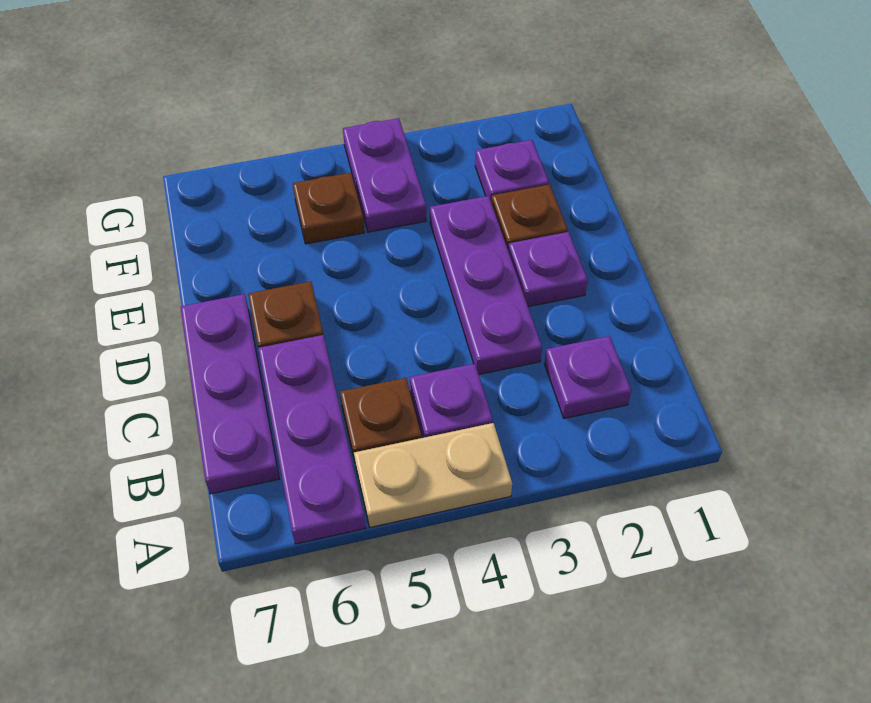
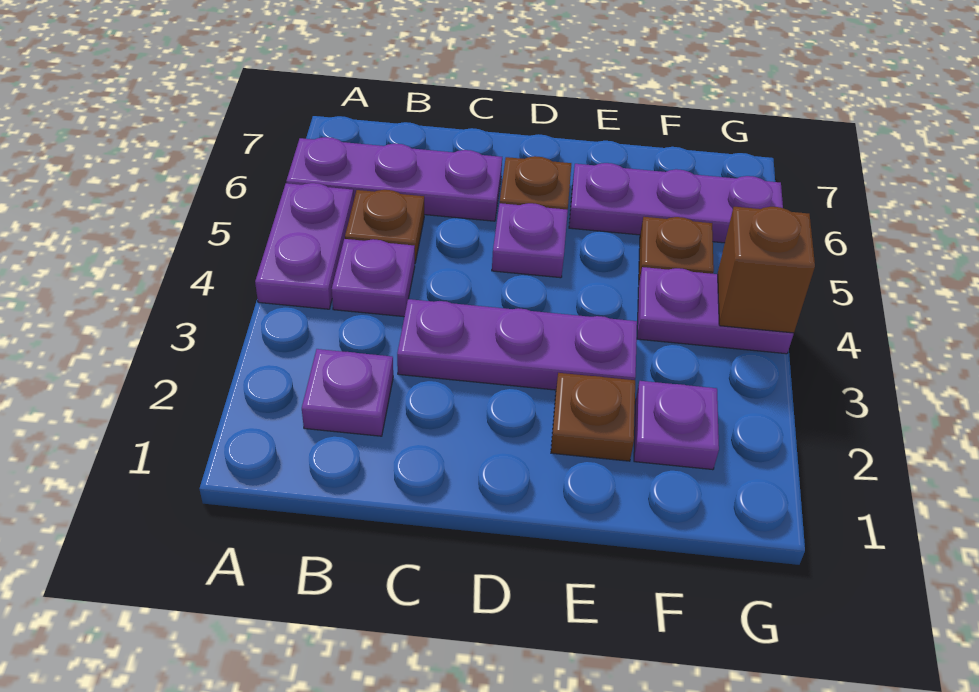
tan 1x2 plate [354,423,512,528] -> purple 1x2 plate [255,183,354,309]
purple 1x3 plate [181,294,279,494] -> purple 1x3 plate moved to [569,163,783,243]
purple 1x1 plate [508,232,588,307] -> purple 1x1 plate moved to [492,203,568,278]
none -> brown 1x1 brick [718,207,815,333]

